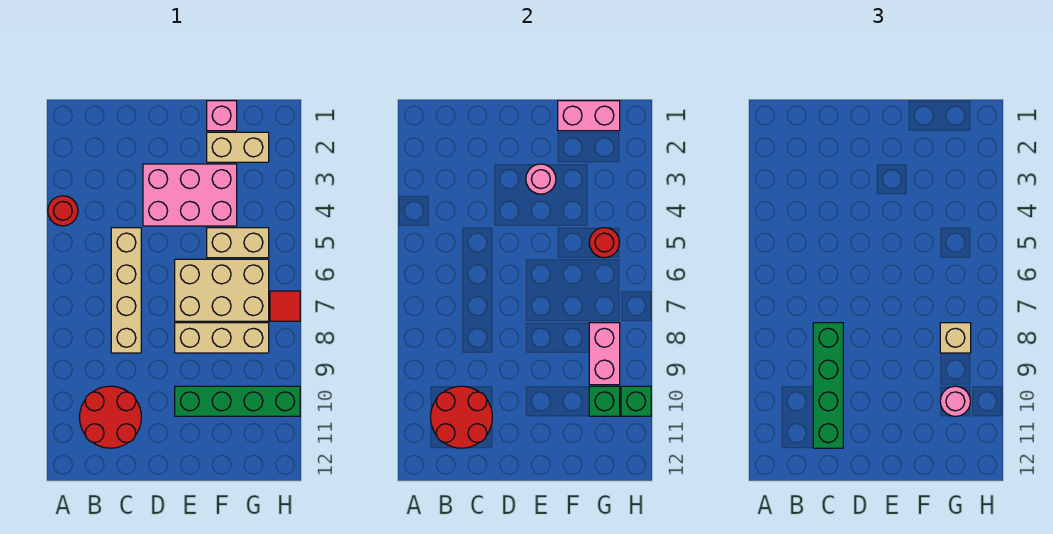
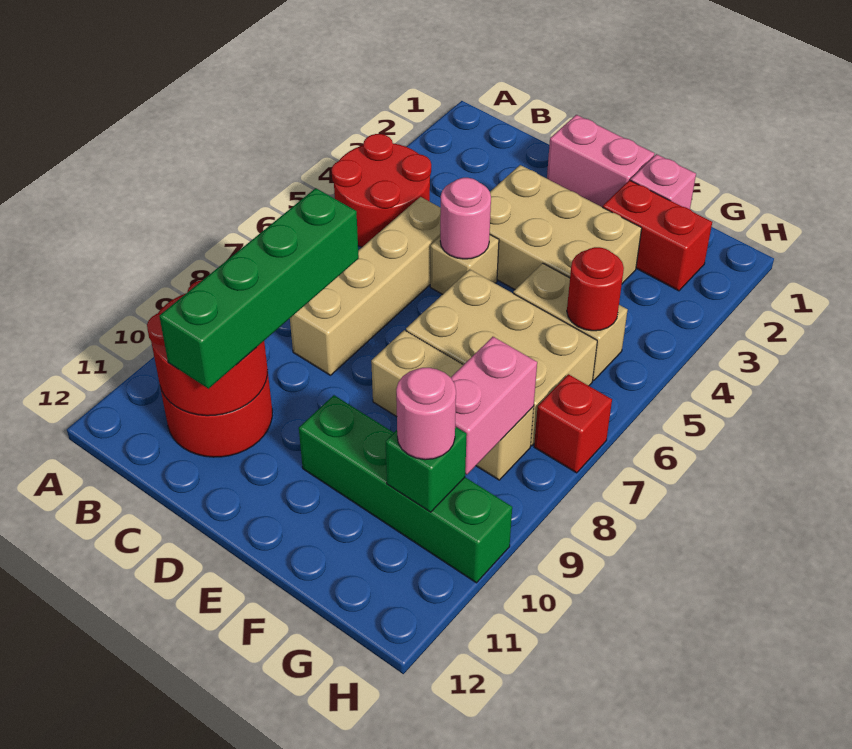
red 1x1 round brick [48,196,78,226] -> red 2x2 round brick [332,134,431,247]
pink 2x3 brick [143,164,237,226] -> tan 2x3 brick [490,165,642,289]
pink 1x1 round brick [526,164,556,194] -> pink 1x1 round brick moved to [440,178,491,259]
pink 1x2 brick [558,101,620,131] -> pink 1x2 brick moved to [547,115,654,207]
tan 1x2 brick [207,132,269,162] -> red 1x2 brick [603,180,712,291]
tan 1x1 brick [940,323,971,353] -> tan 1x1 brick moved to [430,235,499,294]
red 1x1 tile [270,291,300,321] -> red 1x1 brick [534,374,612,473]
green 1x1 brick [621,386,651,416] -> none

